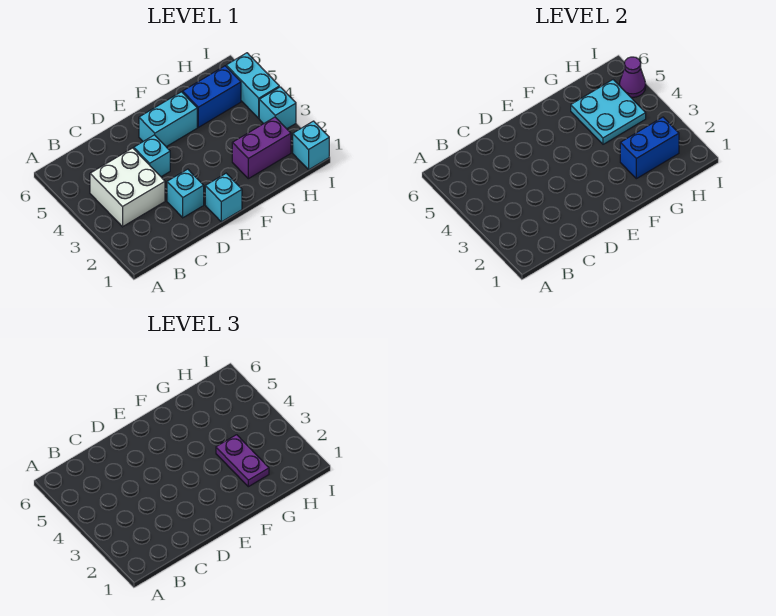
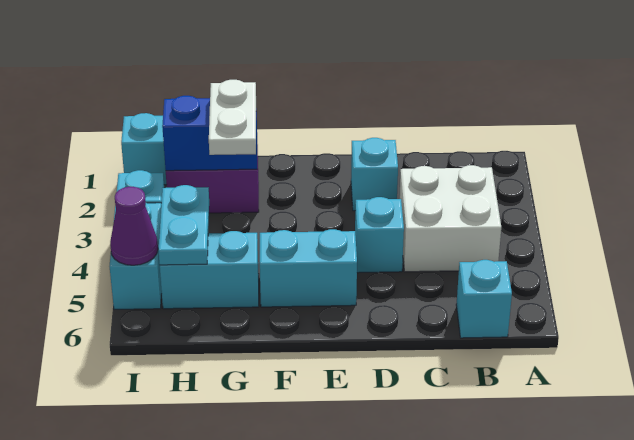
cyan 1x1 brick [205,173,242,222] -> cyan 1x1 brick moved to [456,260,512,338]
purple 1x2 plate [216,435,269,487] -> white 1x2 plate [209,80,256,155]
cyan 2x2 plate [571,80,646,144] -> cyan 1x2 plate [158,185,209,265]
blue 1x2 brick [183,66,241,127] -> cyan 1x2 brick [160,231,259,309]

